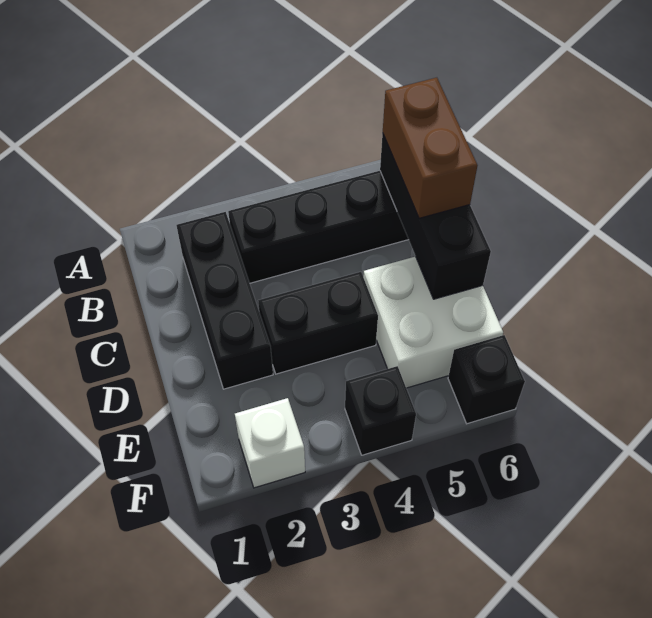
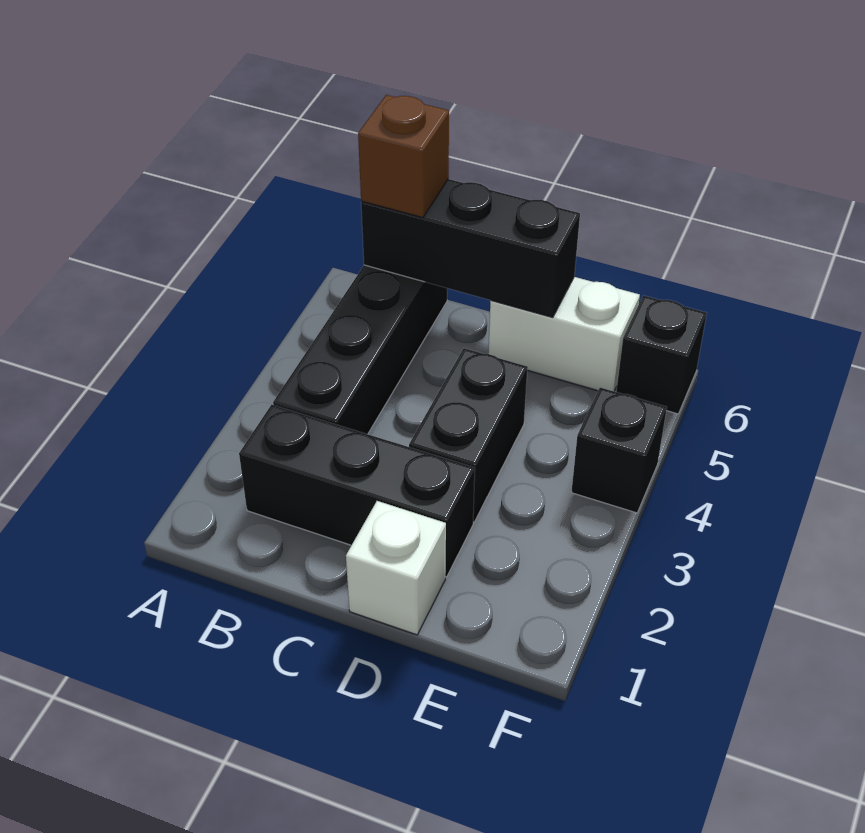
brown 1x2 brick [383,78,477,218] -> brown 1x1 brick [358,95,449,218]
white 2x2 brick [363,256,503,388] -> white 1x2 brick [488,277,640,391]
white 1x1 brick [235,398,305,488] -> white 1x1 brick moved to [346,501,446,635]

